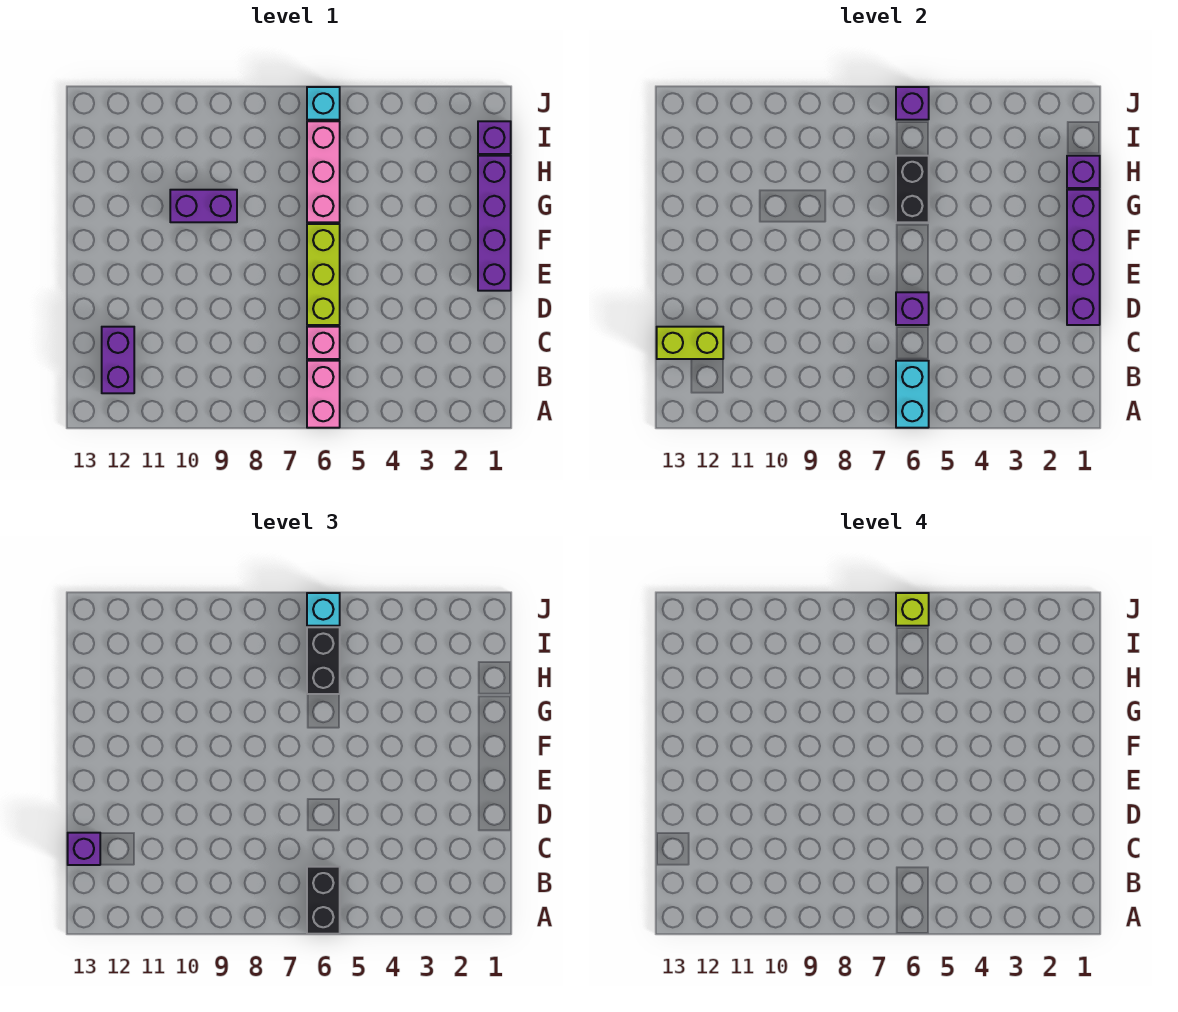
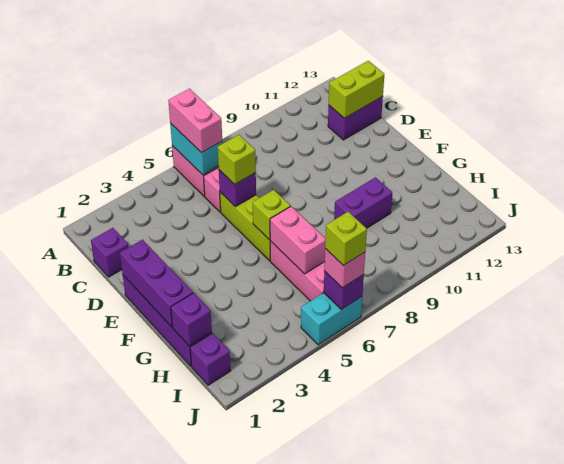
black 1x2 brick [307,867,340,934] -> pink 1x2 brick [168,89,222,153]
purple 1x2 brick [102,327,134,393] -> purple 1x2 brick turned to [328,96,383,140]
purple 1x1 brick [68,833,100,865] -> purple 1x1 brick moved to [91,228,128,277]
purple 1x4 brick [1067,190,1100,325] -> purple 1x3 brick [120,240,193,327]
none -> lime 1x1 brick [218,135,256,184]
none -> lime 1x1 brick [253,190,290,240]
black 1x2 brick [896,156,929,222] -> pink 1x2 brick [270,206,326,274]
black 1x2 brick [307,627,340,694] -> none
cyan 1x1 brick [307,87,340,120] -> cyan 1x2 brick [301,293,362,345]
cyan 1x1 brick [307,593,340,626] -> pink 1x1 brick [324,249,365,288]

